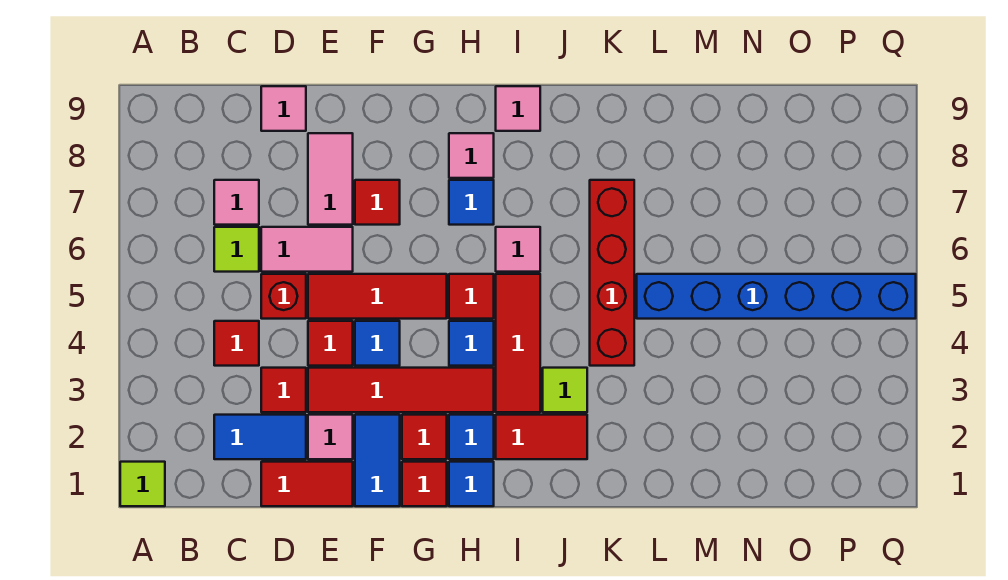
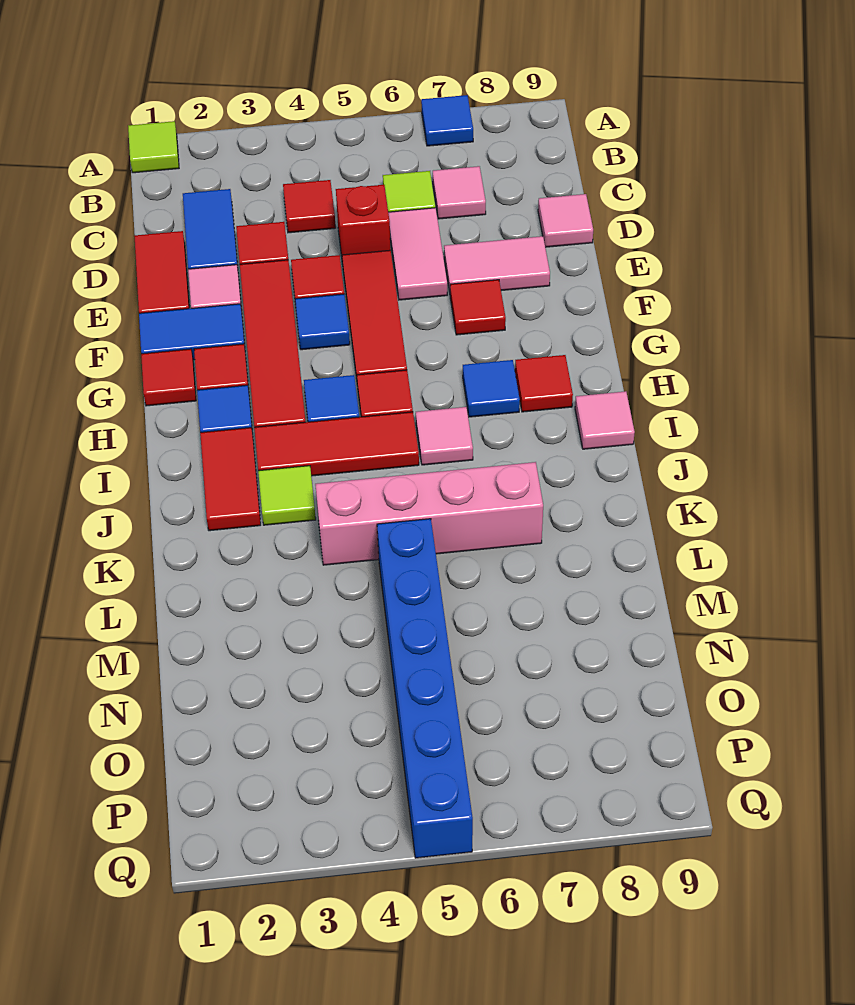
blue 1x1 tile [449,462,494,506] -> blue 1x1 tile moved to [421,95,473,146]
pink 1x1 tile [449,133,494,178] -> red 1x1 tile [515,355,573,412]
red 1x4 brick [590,180,634,366] -> pink 1x4 brick [315,462,543,565]

